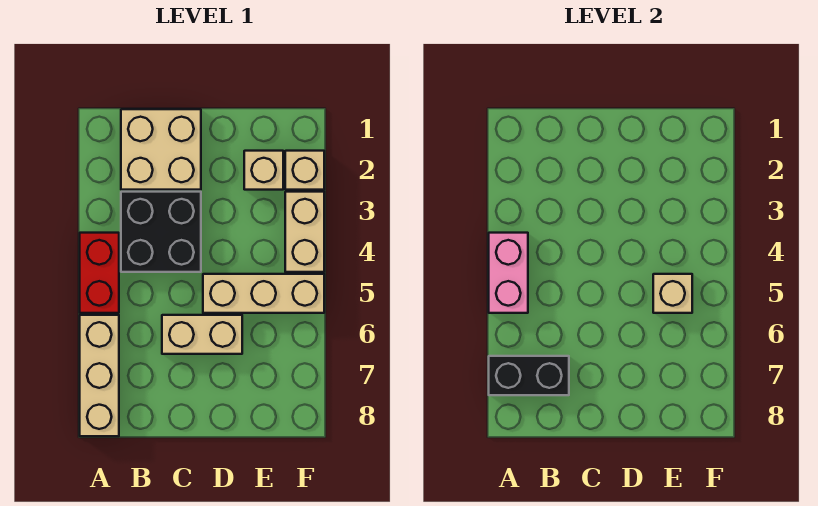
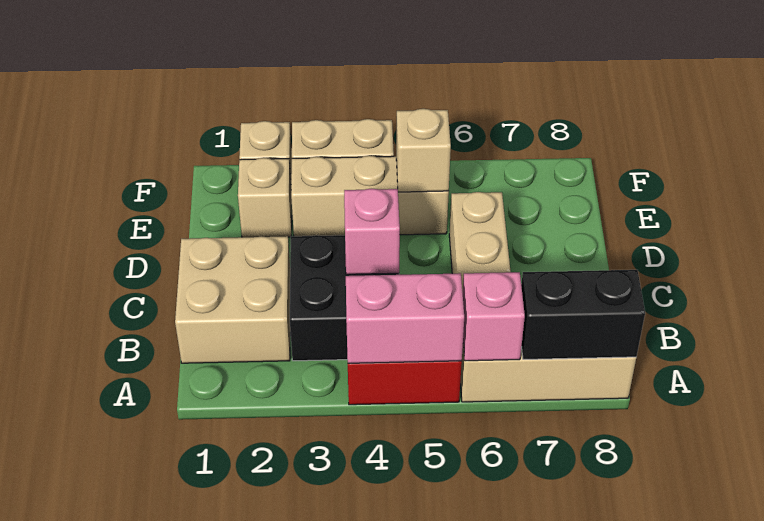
none -> pink 1x1 brick [463,272,525,361]
black 1x2 brick [489,356,569,395] -> black 1x2 brick turned to [521,270,645,359]
none -> pink 1x1 brick [344,189,400,274]
tan 1x3 brick [203,274,324,313] -> tan 1x3 brick turned to [291,156,449,236]

